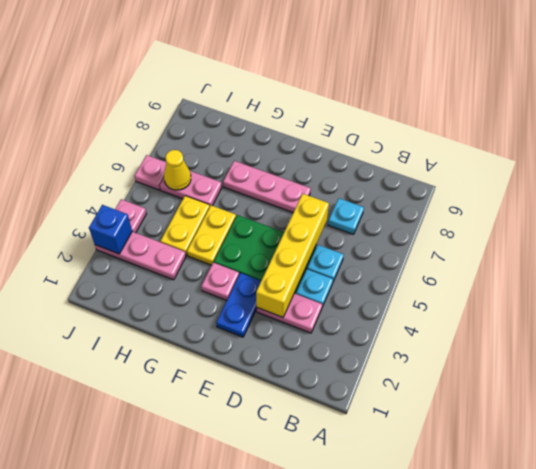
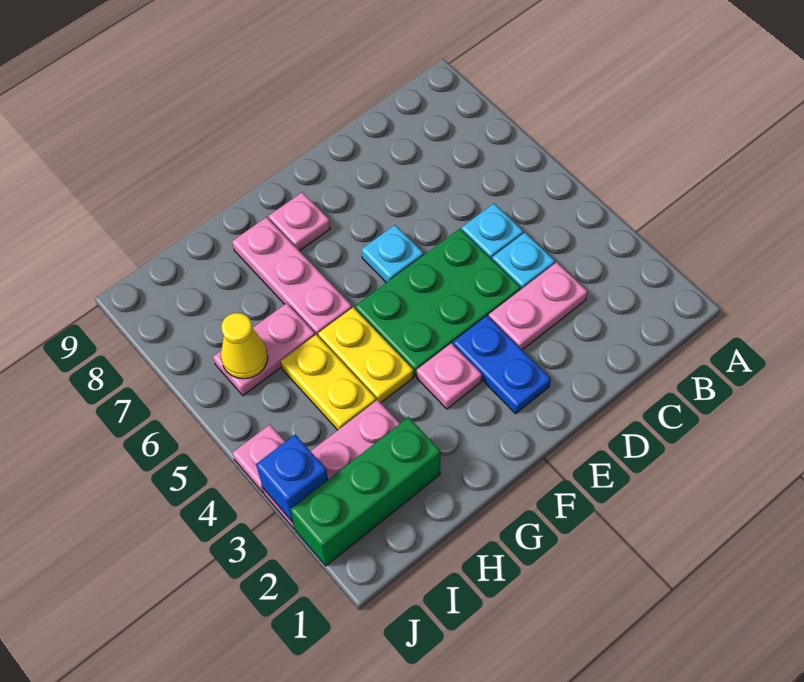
cyan 1x1 plate [328,198,364,234] -> cyan 1x1 plate moved to [362,225,424,283]
yellow 1x4 brick [256,194,329,317] -> none
pink 1x3 plate [223,161,311,213] -> pink 1x3 plate turned to [232,217,352,337]
none -> green 1x3 brick [290,417,441,566]
pink 1x1 plate [134,155,166,190] -> pink 1x1 plate moved to [269,192,330,251]

